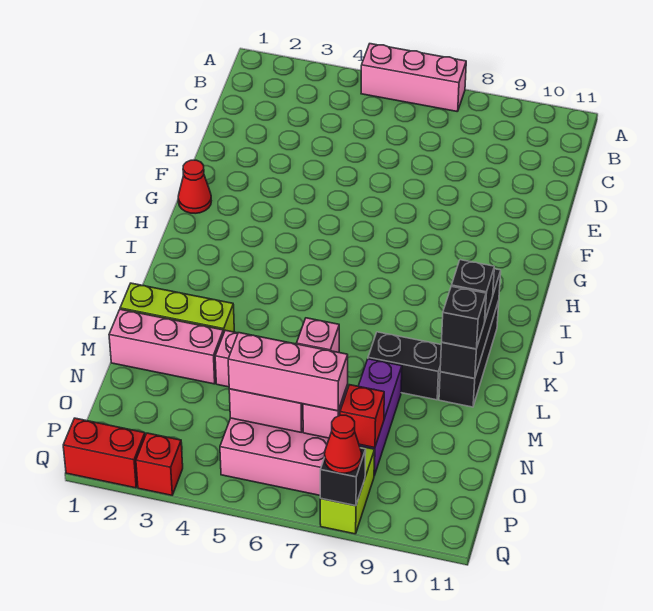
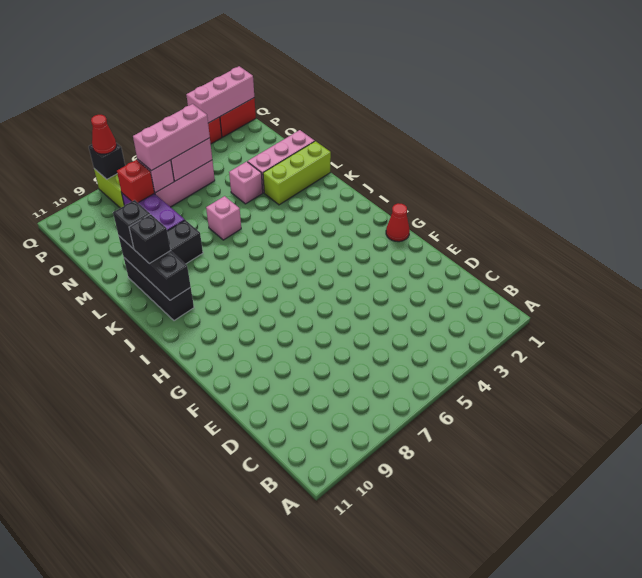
pink 1x3 brick [361,44,466,112] -> pink 1x3 brick moved to [186,66,254,123]

